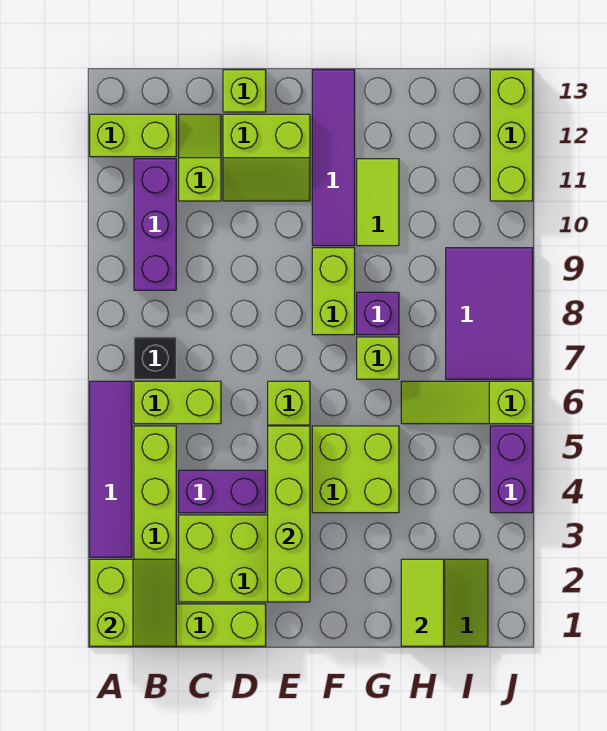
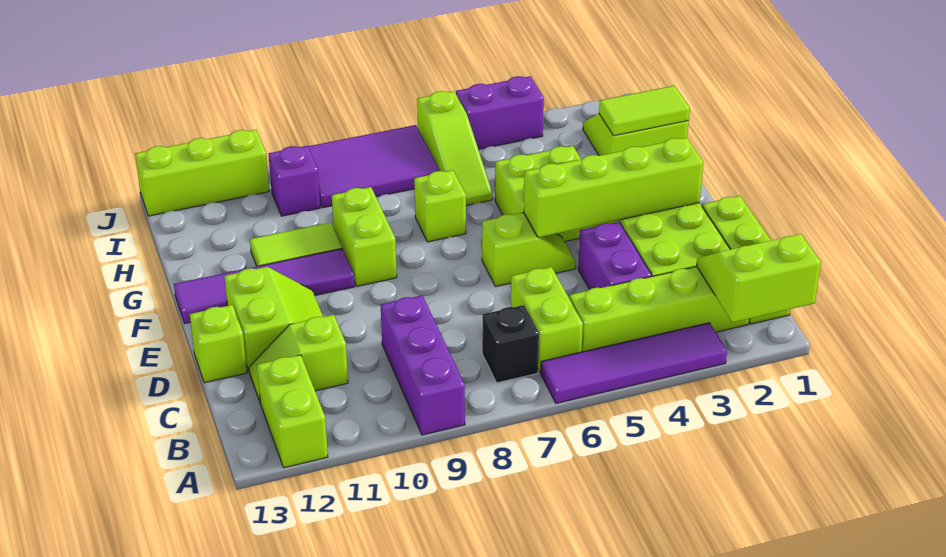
purple 1x3 brick [134,159,176,290] -> purple 1x3 brick turned to [381,295,465,435]
lime 1x2 brick [312,248,355,335] -> lime 1x2 brick turned to [332,187,397,286]
purple 1x1 brick [357,292,399,335] -> purple 1x1 brick moved to [269,146,320,216]

